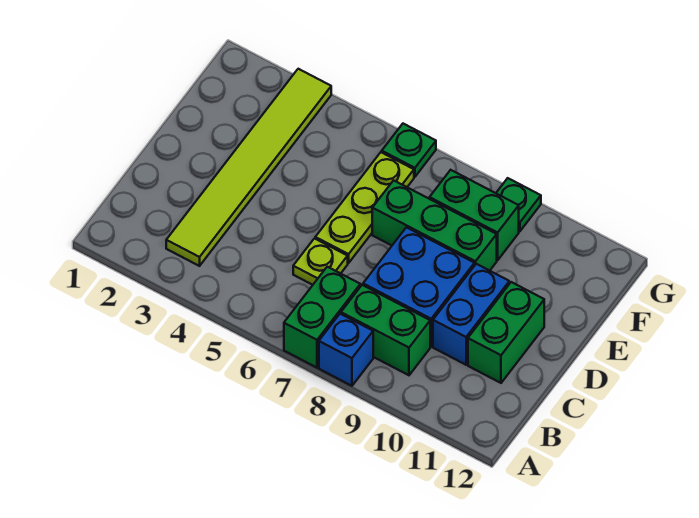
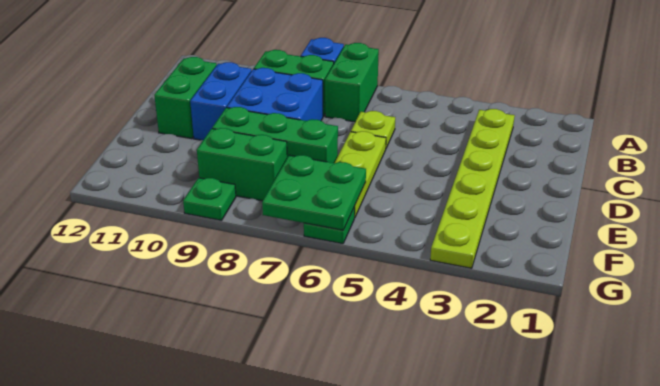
lime 1x6 tile [166,69,331,266] -> lime 1x6 plate [430,109,515,268]
none -> green 2x2 plate [262,155,366,230]

